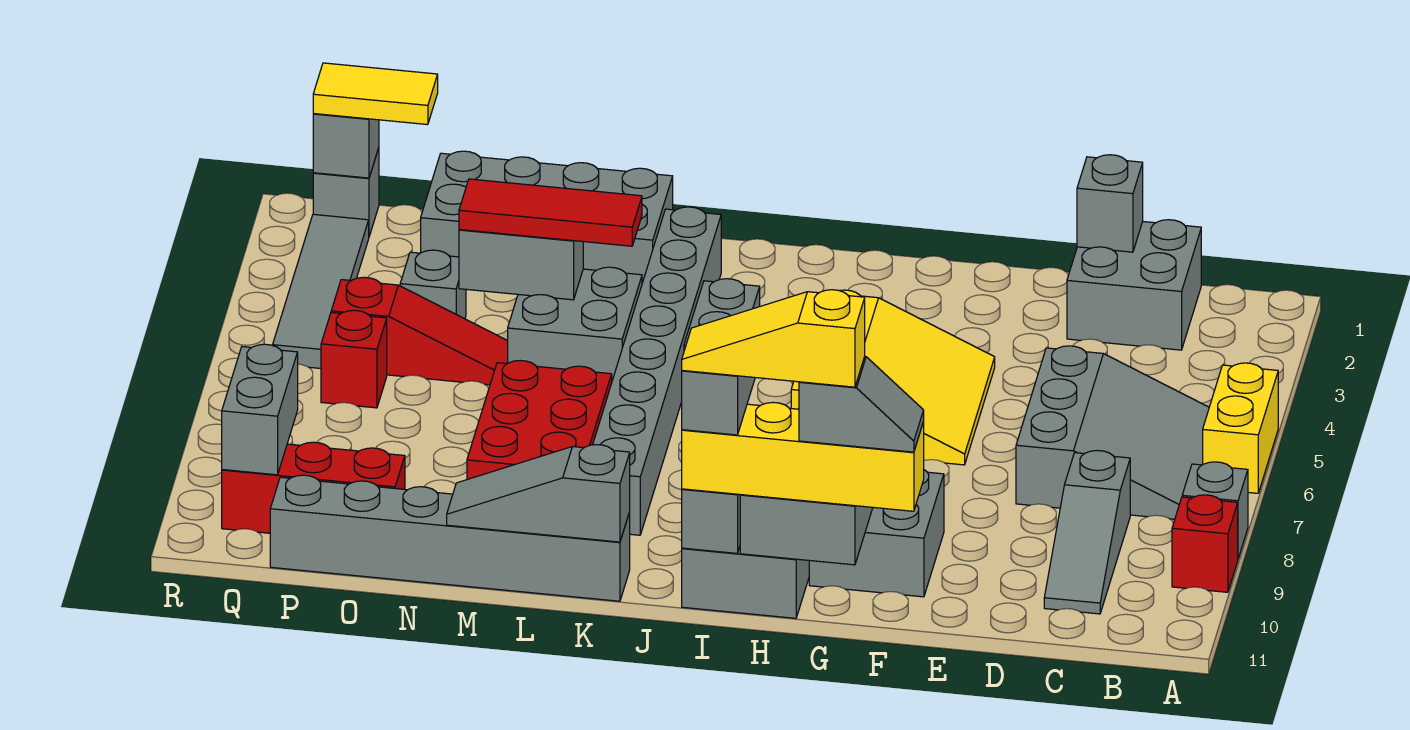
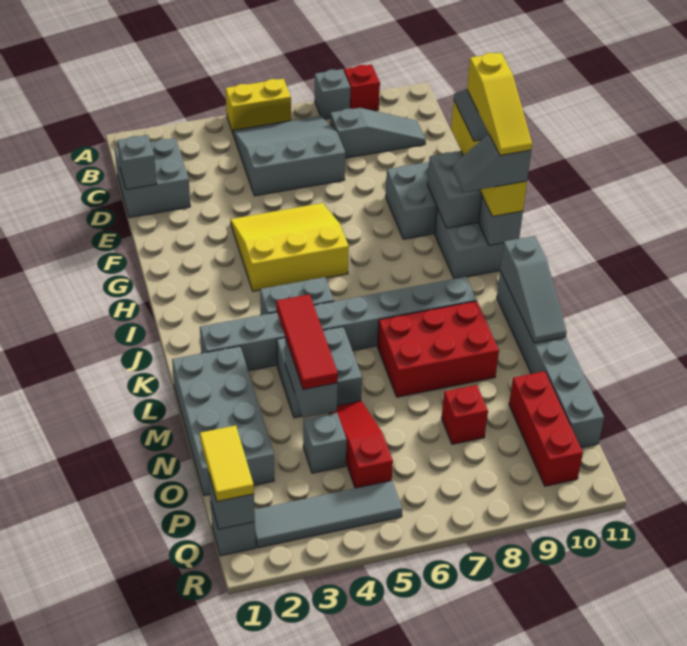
red 1x1 brick [321,310,387,408] -> red 1x1 brick moved to [441,385,488,444]
grey 1x2 brick [222,344,298,475] -> none

